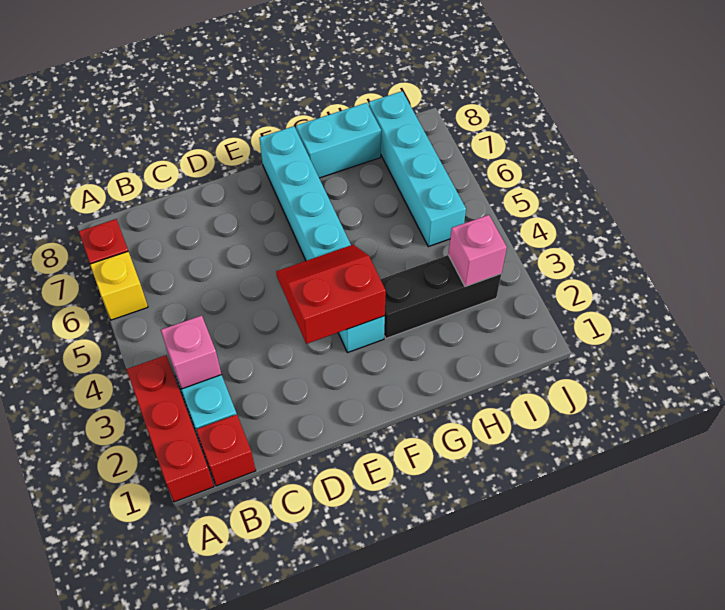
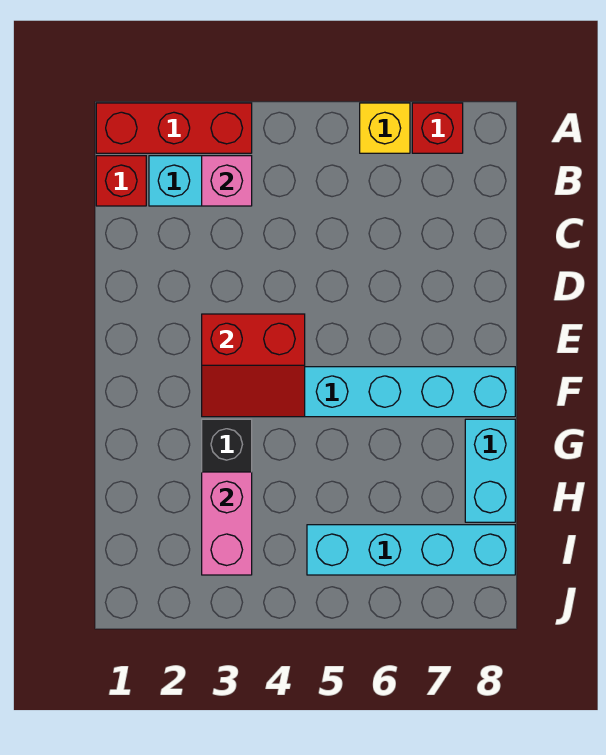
red 2x2 slope [276,245,386,344] -> red 2x2 slope turned to [202,314,305,417]
pink 1x1 brick [448,215,507,287] -> pink 1x2 brick [202,472,252,575]

